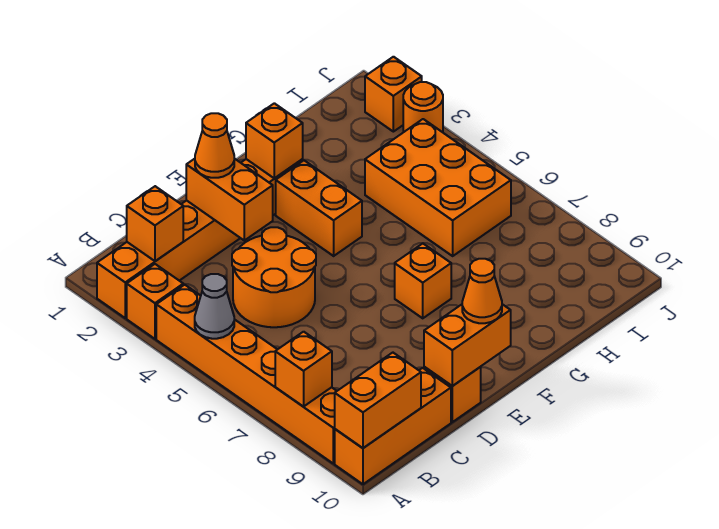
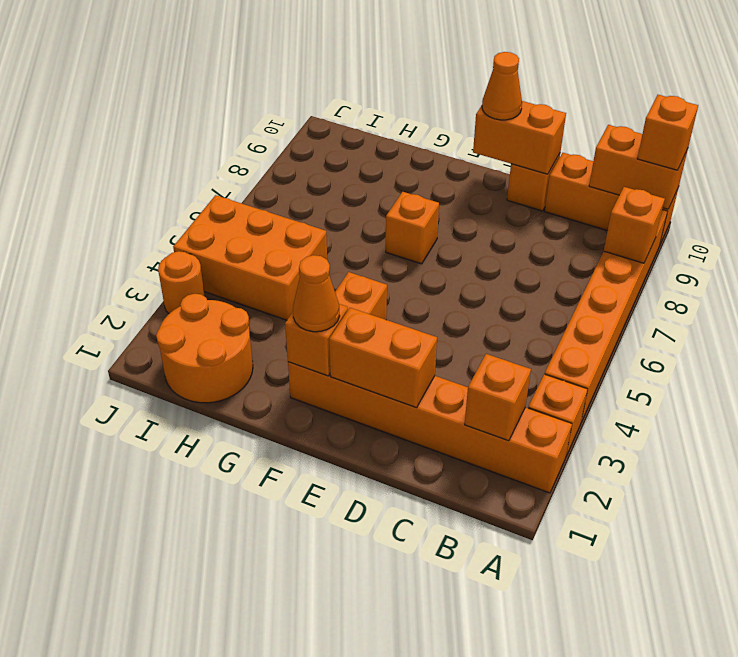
grey 1x1 cone [195,274,234,339] -> none
orange 2x2 round brick [232,227,316,327] -> orange 2x2 round brick moved to [156,294,253,403]
orange 1x2 brick [186,158,273,240] -> orange 1x2 brick turned to [329,308,437,408]
orange 1x1 cone [195,113,234,178] -> orange 1x1 cone moved to [293,255,340,332]
orange 2x3 brick [365,119,511,256] -> orange 2x3 brick turned to [173,195,327,320]
orange 1x1 brick [365,57,422,132] -> orange 1x1 brick moved to [637,95,698,170]

